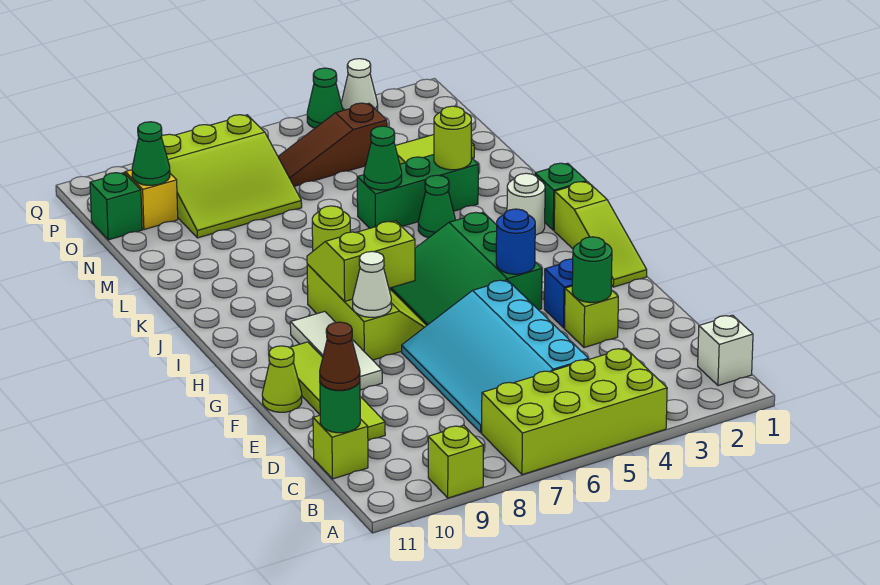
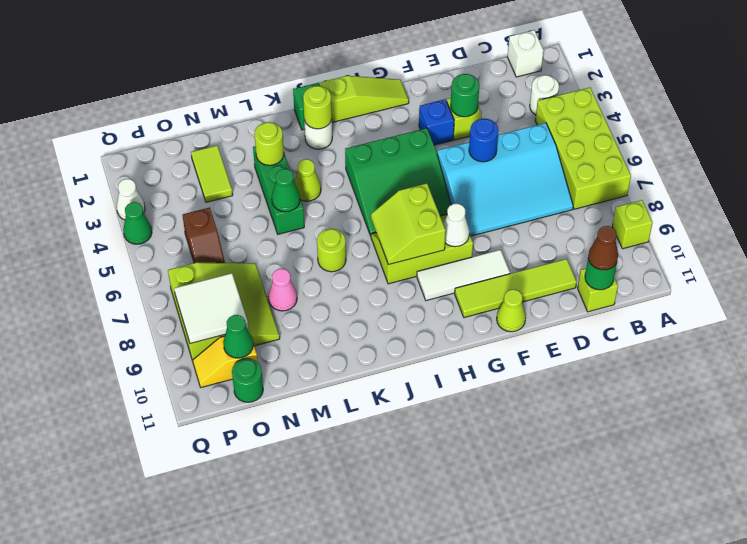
none -> white 1x1 round brick [530,75,559,115]
blue 1x1 round brick [496,209,535,274] -> blue 1x1 round brick moved to [469,118,498,162]
none -> lime 1x1 round brick [303,86,332,129]
green 1x1 cone [418,175,455,238] -> lime 1x1 cone [295,159,321,201]
none -> pink 1x1 cone [268,269,297,311]
brown 1x3 slope [278,103,387,186] -> brown 1x2 slope [183,208,225,263]
none -> white 2x2 tile [174,273,248,344]
green 1x1 brick [90,173,142,240] -> green 1x1 round brick [232,359,263,402]

